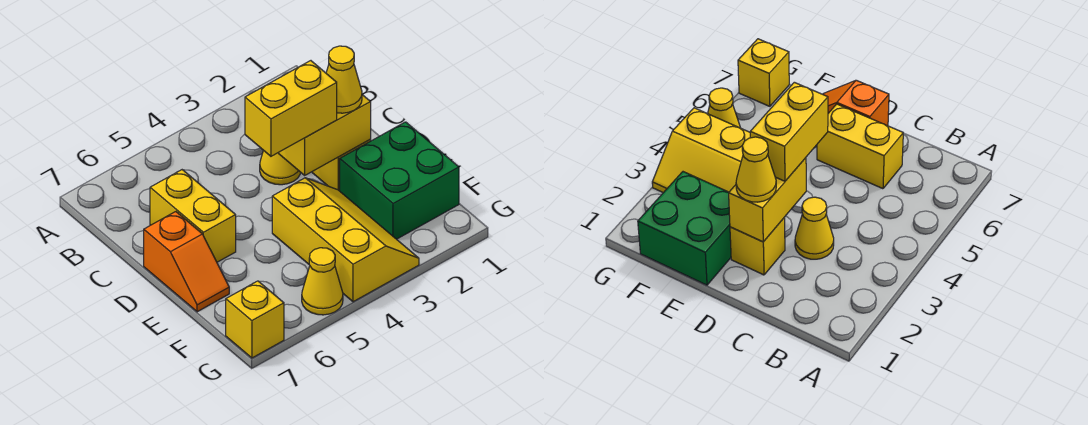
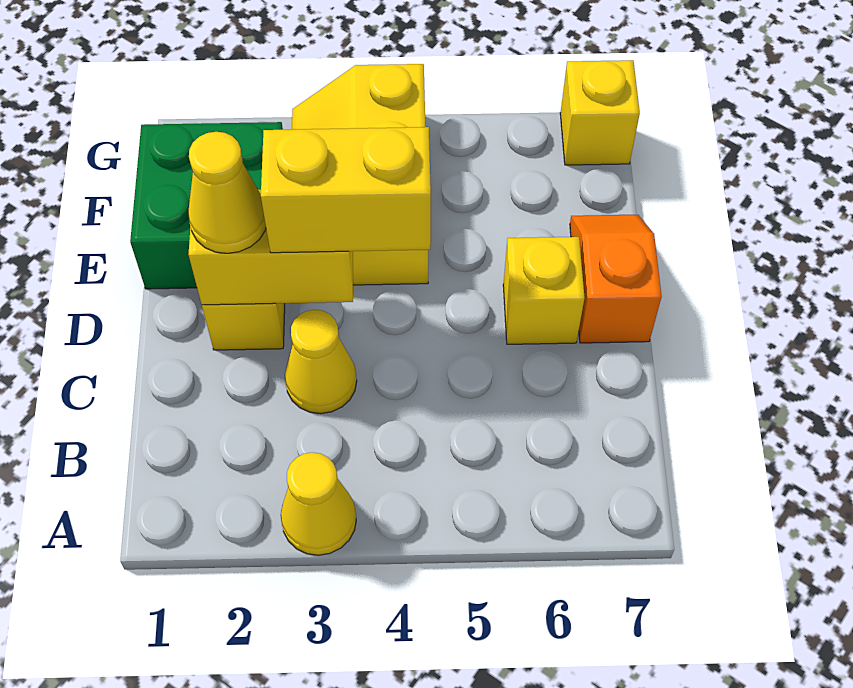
yellow 1x2 brick [150,170,236,262] -> yellow 1x1 brick [503,237,585,344]
yellow 1x1 cone [302,248,343,315] -> yellow 1x1 cone moved to [281,452,356,555]

